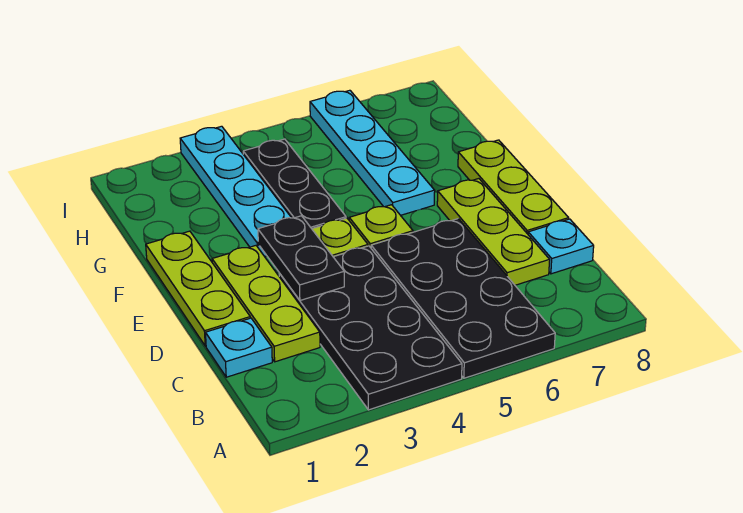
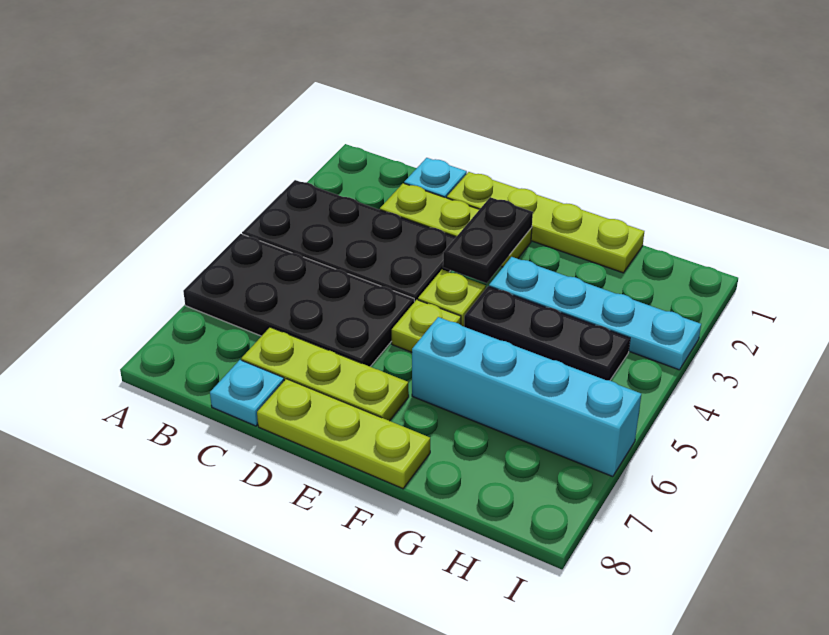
lime 1x3 plate [146,231,250,346] -> lime 1x4 plate [447,172,644,273]
black 1x2 plate [258,216,344,300] -> black 1x2 plate turned to [443,197,533,283]
cyan 1x4 plate [310,90,435,215] -> cyan 1x4 brick [412,317,641,477]

